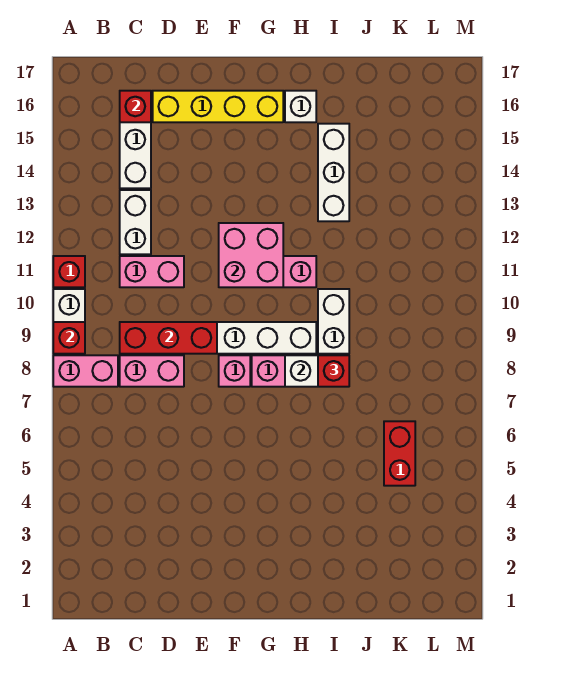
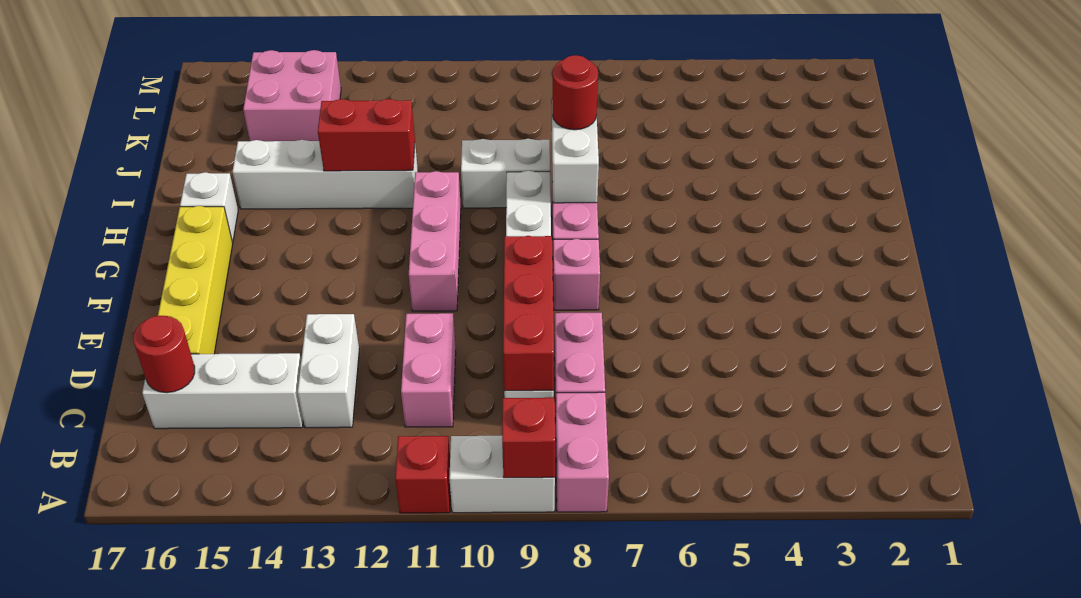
white 1x2 brick [120,190,151,254] -> white 1x2 brick turned to [298,314,359,428]
red 1x1 brick [120,91,151,122] -> red 1x1 round brick [133,316,195,393]
pink 2x2 brick [219,223,283,287] -> pink 2x2 brick moved to [243,50,341,141]
red 1x1 brick [318,355,349,387] -> red 1x1 round brick [552,55,598,130]
white 1x3 brick [318,124,349,221] -> white 1x4 brick [232,140,418,209]
red 1x2 brick [384,421,415,486] -> red 1x2 brick moved to [318,99,415,171]

